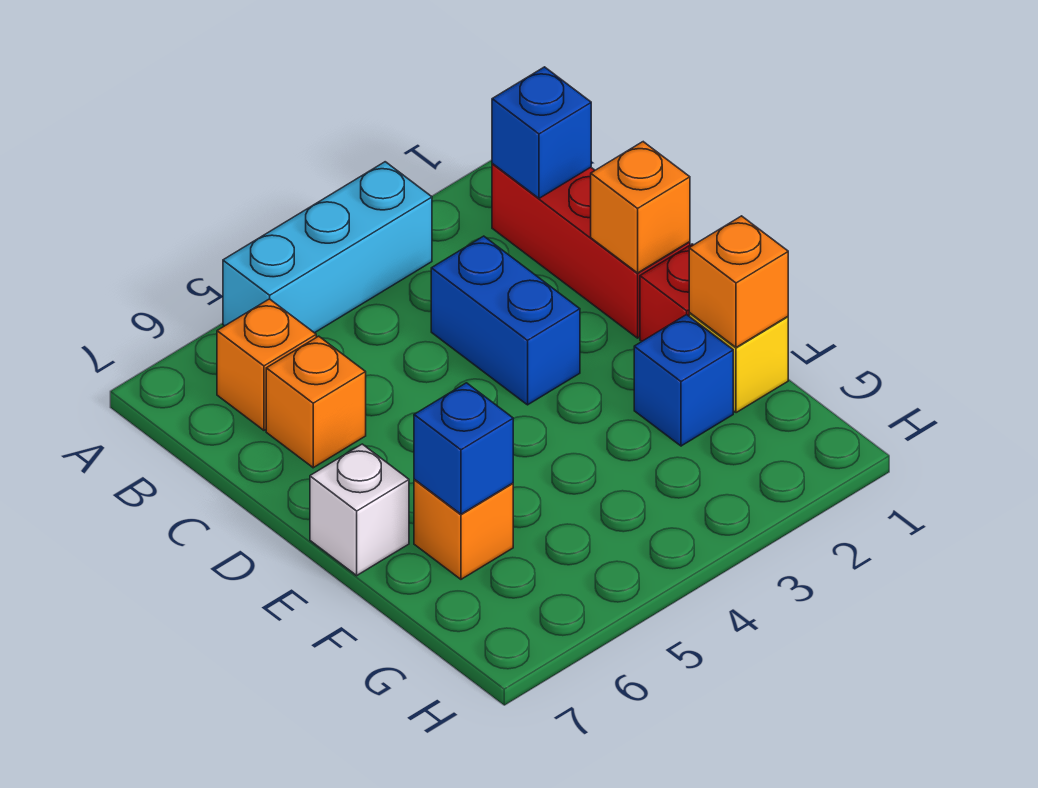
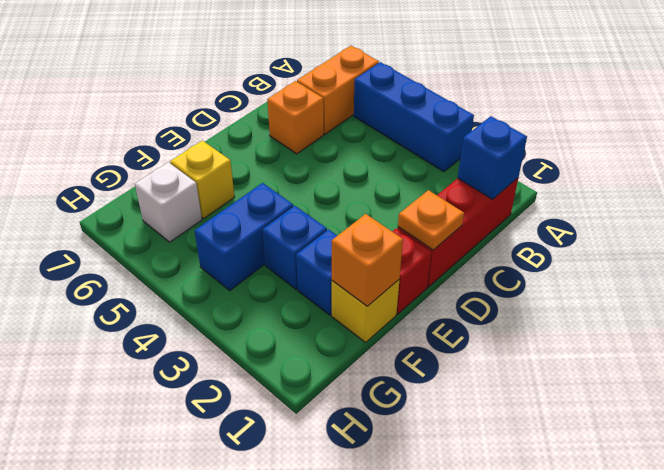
cyan 1x3 brick [223,162,432,333] -> blue 1x3 brick [354,62,474,172]
orange 1x1 brick [217,299,316,430] -> orange 1x2 brick [297,46,379,134]
blue 1x2 brick [431,236,580,405] -> blue 1x2 brick moved to [195,183,293,290]
orange 1x1 brick [591,142,690,273] -> orange 1x1 plate [398,190,464,250]
white 1x1 brick [310,444,409,575] -> white 1x1 brick moved to [135,162,202,242]
orange 1x1 brick [414,479,513,579] -> yellow 1x1 brick [170,141,235,218]
blue 1x1 brick [414,383,513,514] -> blue 1x1 brick moved to [262,206,327,289]

